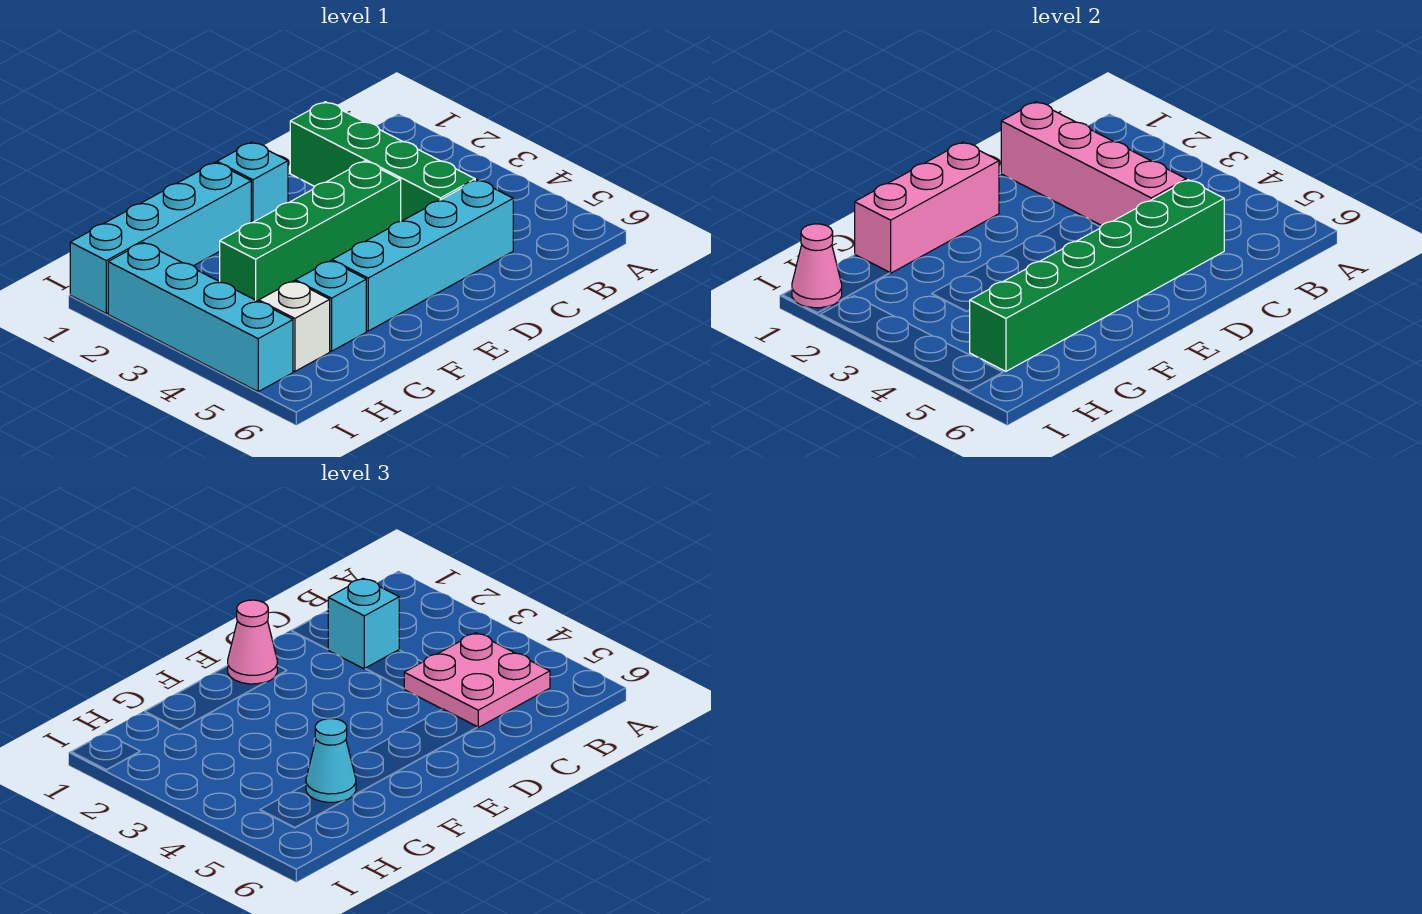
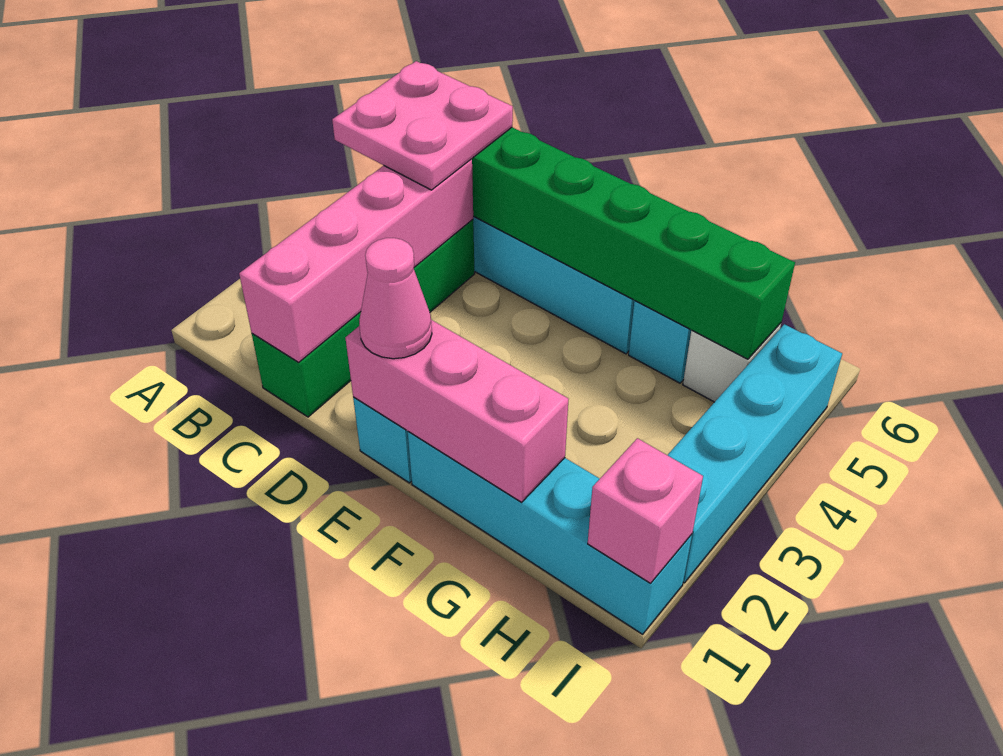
cyan 1x1 brick [328,578,399,669] -> none
green 1x4 brick [220,161,401,302] -> none
cyan 1x1 cone [306,719,356,802] -> none
pink 1x1 cone [792,224,842,308] -> pink 1x1 brick [588,438,703,583]

